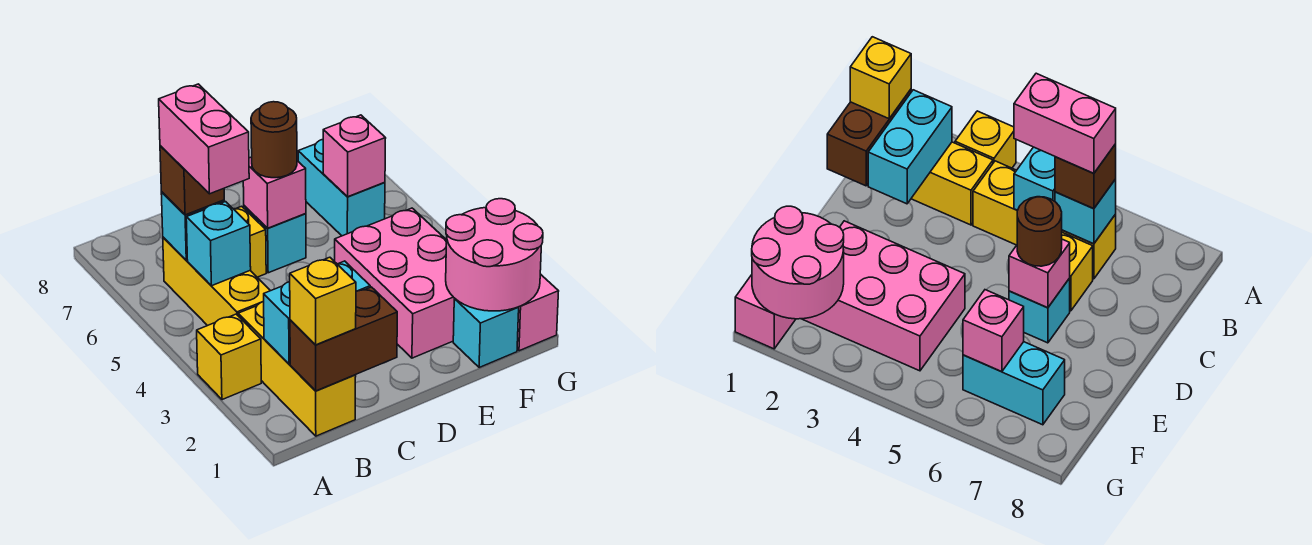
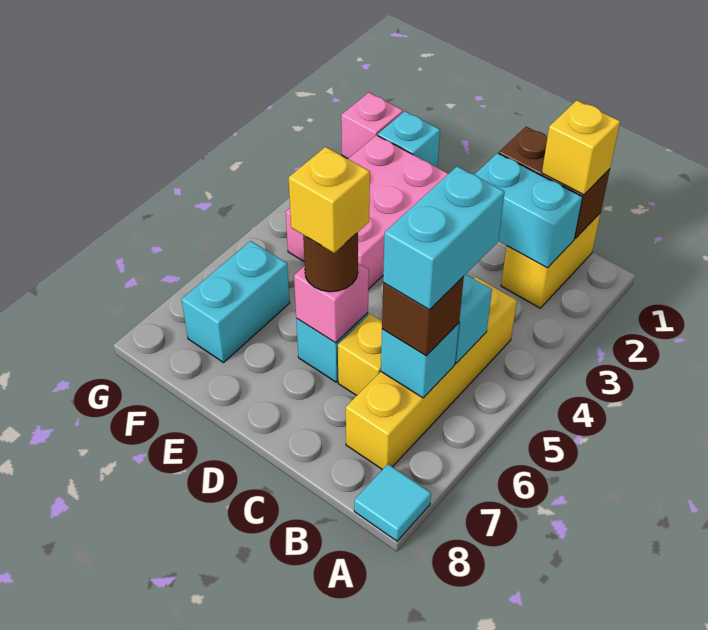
yellow 1x1 brick [197,314,261,400] -> yellow 1x1 brick moved to [289,147,370,253]
none -> cyan 1x1 tile [354,464,431,541]
yellow 1x3 brick [238,302,356,436] -> yellow 1x2 brick [501,213,601,308]
yellow 1x3 brick [163,237,270,326] -> yellow 1x4 brick [346,277,517,470]
pink 1x2 brick [159,84,249,194] -> cyan 1x2 brick [383,166,505,310]
pink 2x2 round brick [446,199,543,311] -> none
pink 1x1 brick [323,115,386,197] -> none

